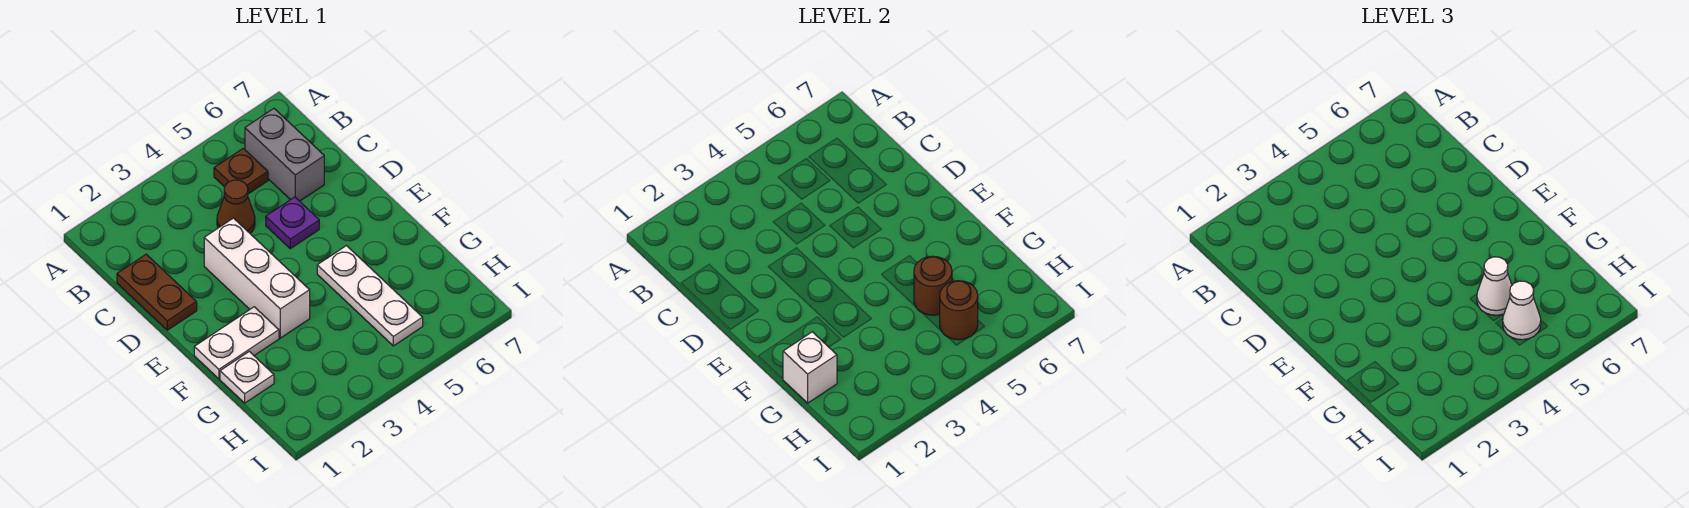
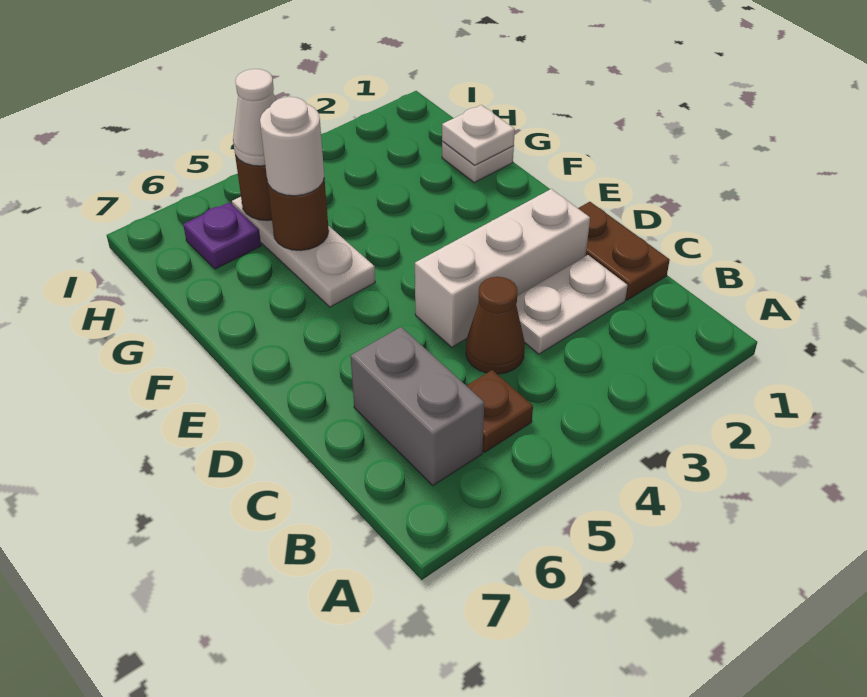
white 1x3 brick [204,218,310,338] -> white 1x3 brick turned to [415,189,590,347]
purple 1x1 plate [266,197,319,249] -> purple 1x1 plate moved to [183,202,261,269]
white 1x2 plate [194,307,279,379] -> white 1x2 plate moved to [516,255,628,354]
white 1x1 brick [783,332,837,403] -> white 1x1 plate [442,105,515,166]
white 1x1 cone [1477,257,1512,315] -> white 1x1 round brick [260,97,324,196]

